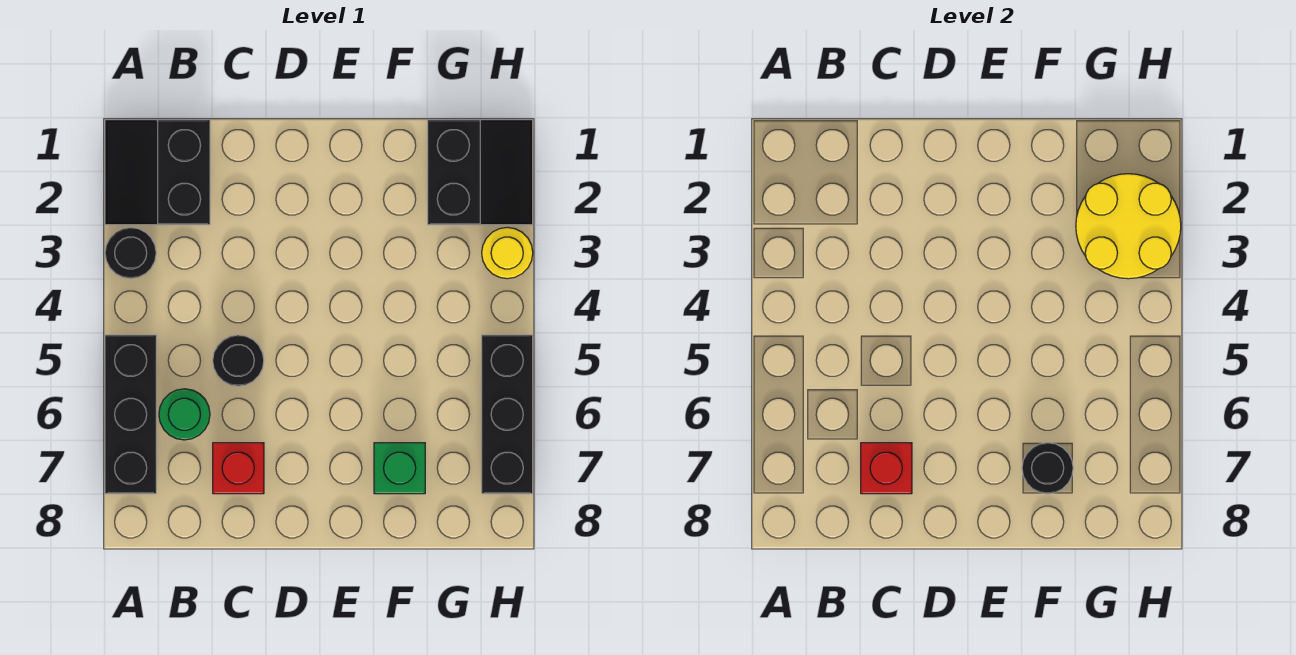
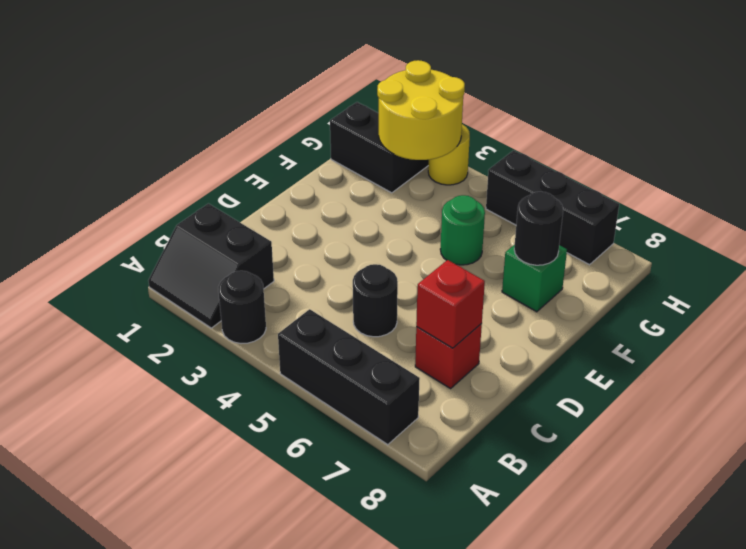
green 1x1 round brick [159,389,210,440] -> green 1x1 round brick moved to [440,195,485,265]

